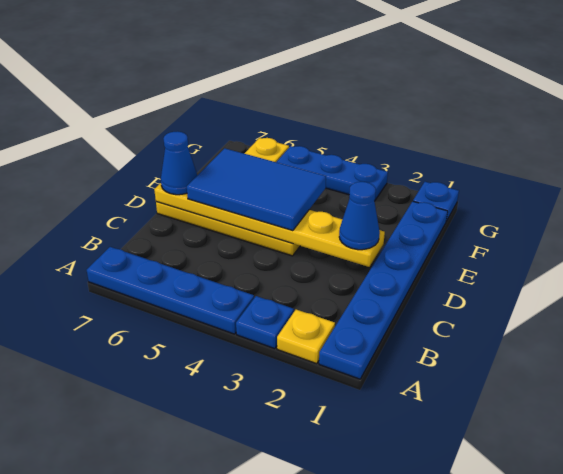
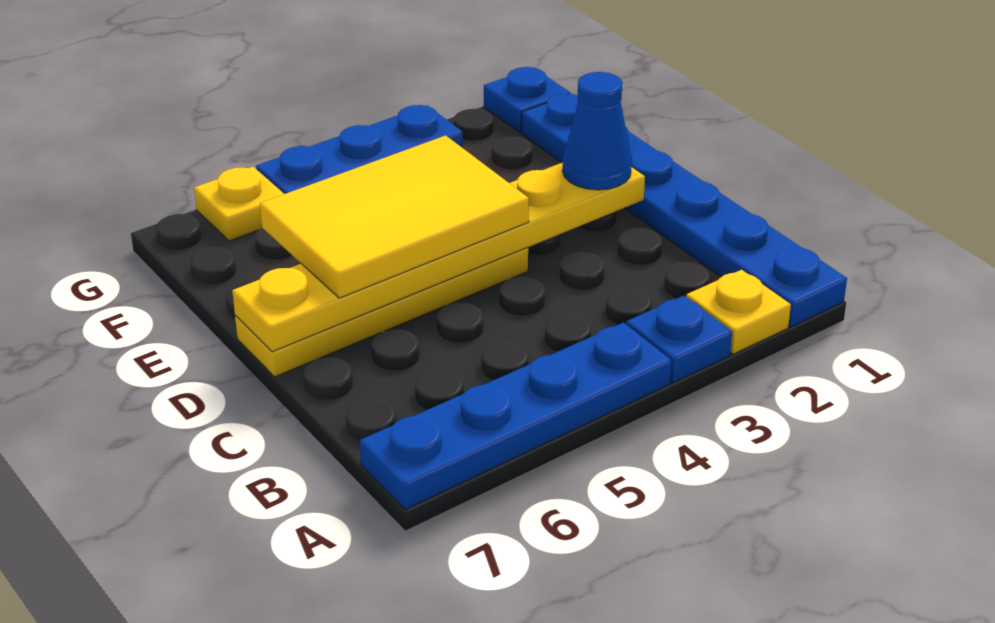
blue 2x3 tile [187,148,326,231] -> yellow 2x3 tile [260,136,529,298]
blue 1x1 cone [161,131,197,195] -> none

